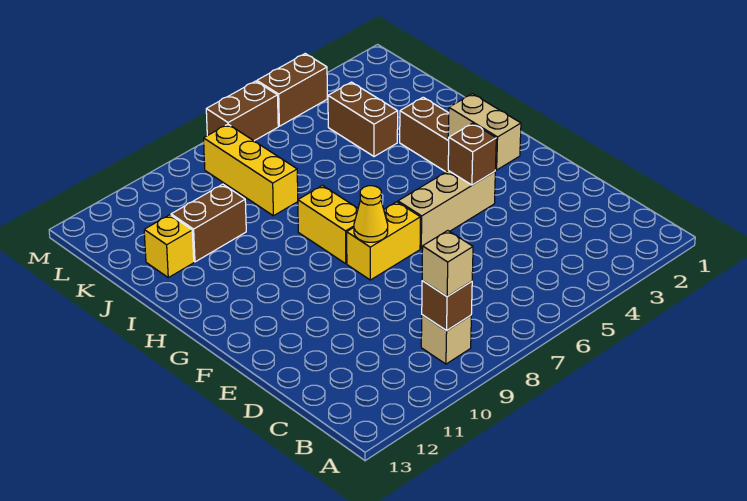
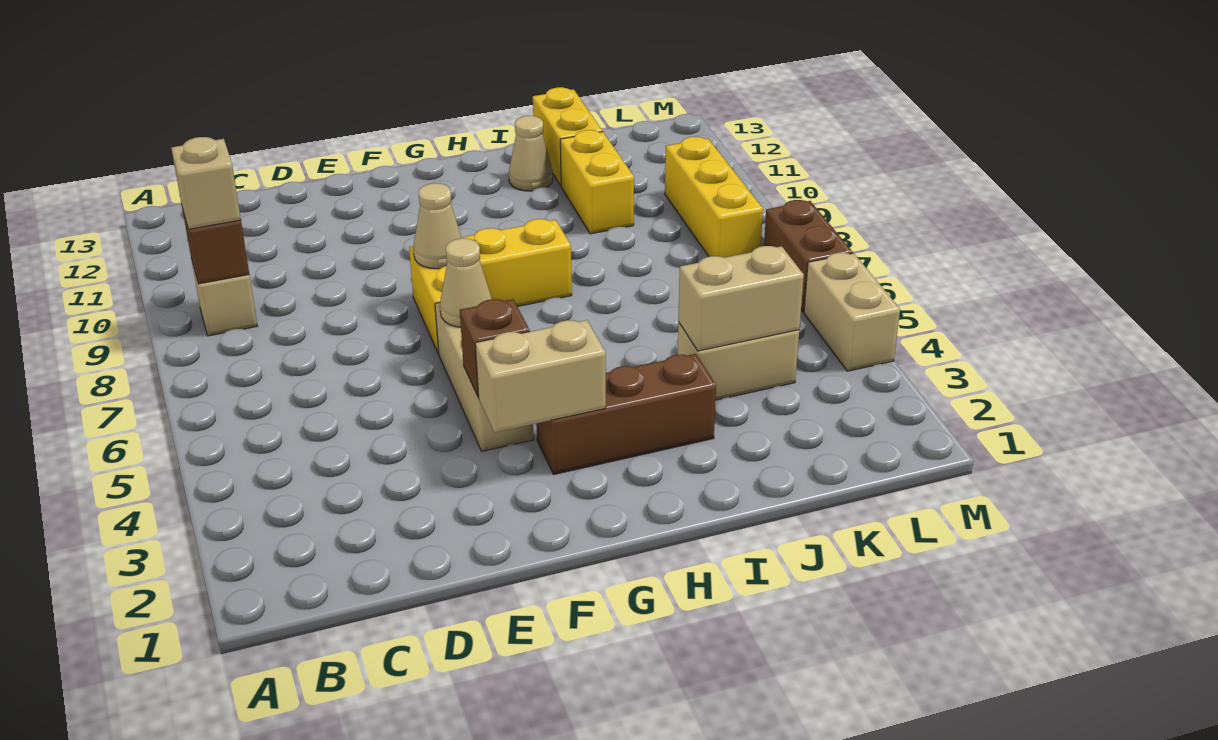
none -> tan 1x1 cone [440,238,492,327]
yellow 1x1 cone [354,186,388,242] -> tan 1x1 cone [413,183,462,269]
none -> tan 1x1 cone [509,116,553,191]
brown 1x2 brick [328,82,398,157] -> tan 1x2 brick [677,322,799,400]
none -> tan 1x2 brick [678,246,804,351]
yellow 1x3 brick [204,124,298,216] -> yellow 1x3 brick turned to [665,137,763,258]
brown 1x2 brick [171,184,246,262] -> yellow 1x2 brick [560,130,634,234]
yellow 1x1 brick [144,215,194,278] -> yellow 1x2 brick [533,87,602,186]
brown 1x2 brick [257,54,327,126] -> tan 1x2 brick [804,253,900,371]

